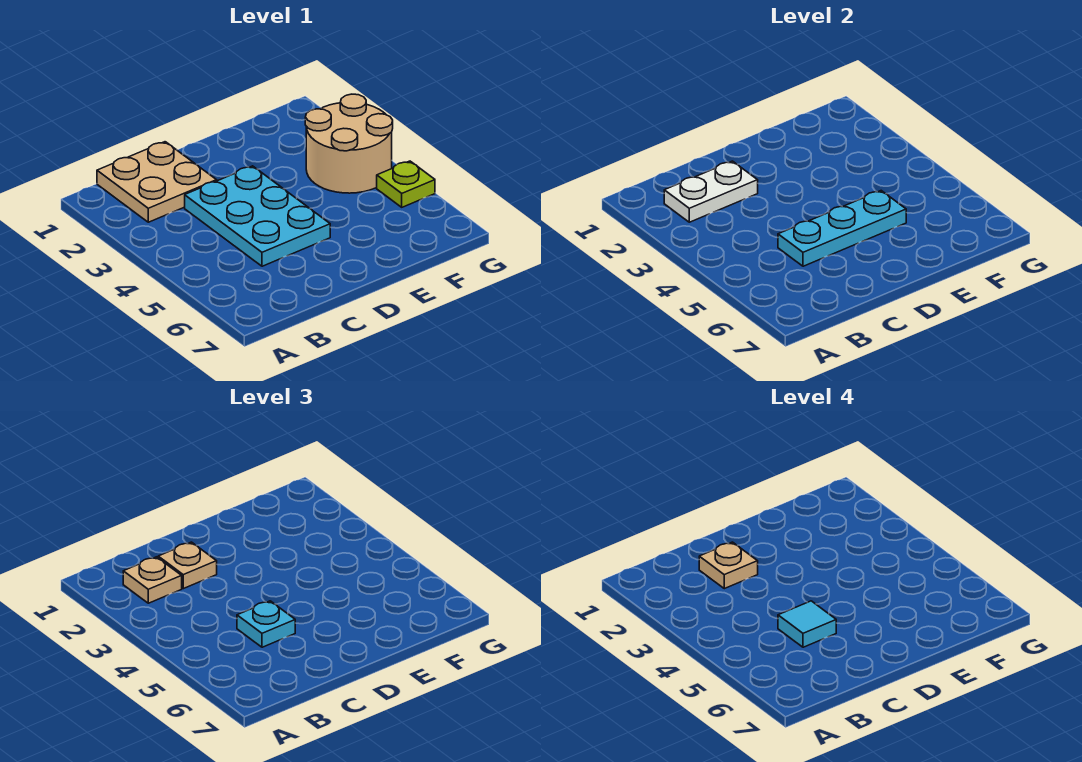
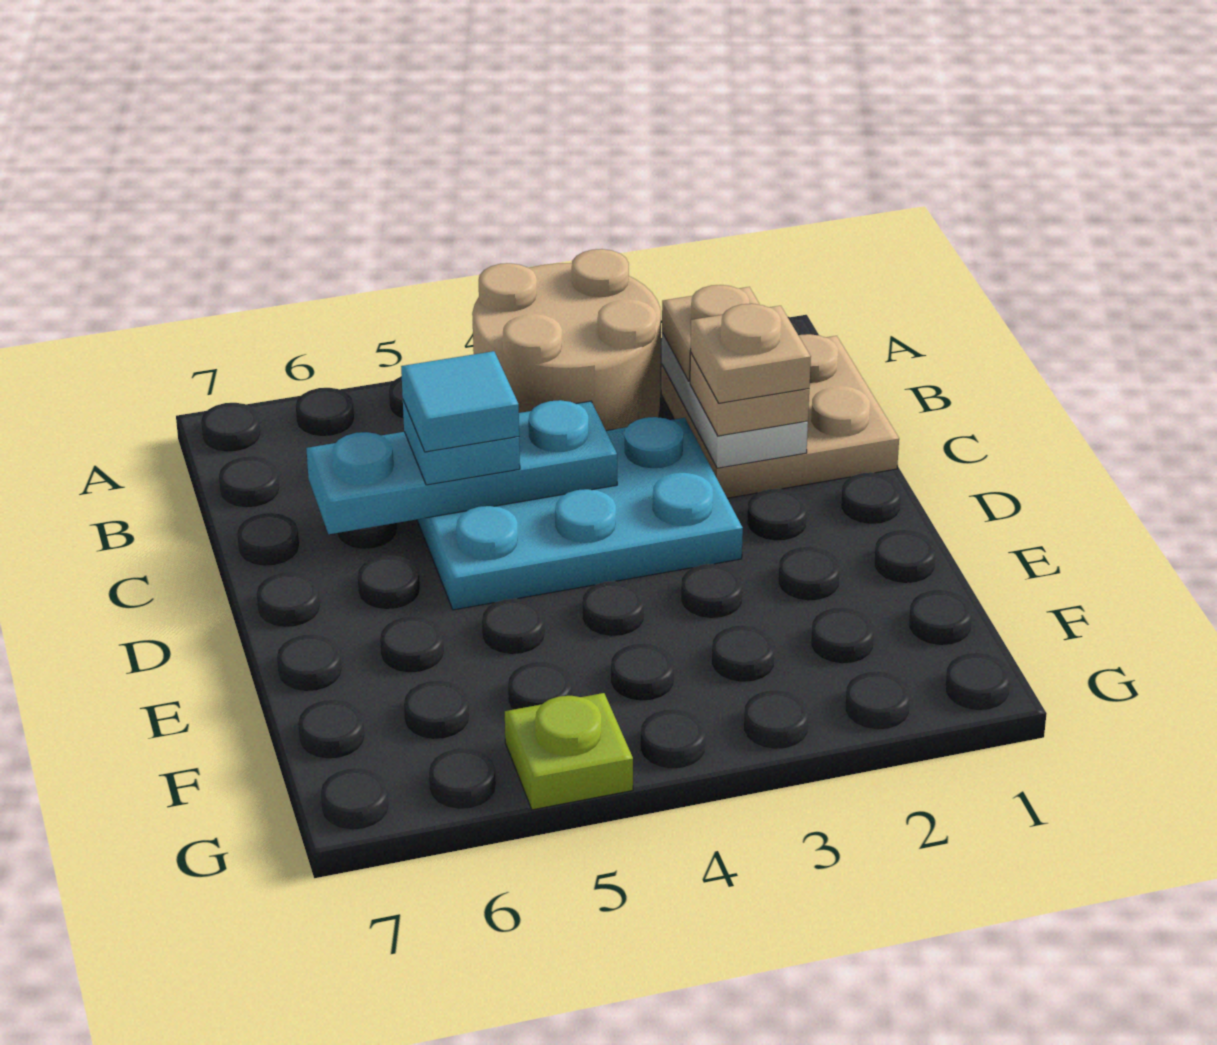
cyan 1x3 plate [778,191,906,266] -> cyan 1x3 plate turned to [306,400,617,534]
tan 2x2 round brick [305,94,393,193] -> tan 2x2 round brick moved to [472,249,661,431]

